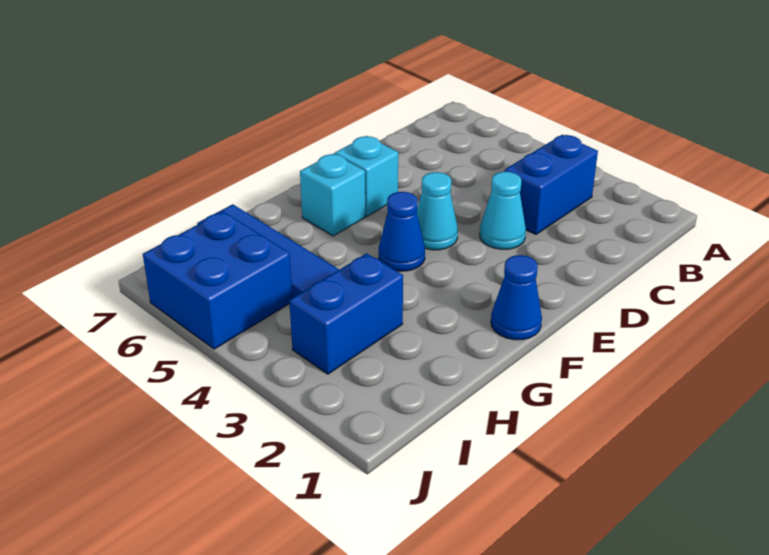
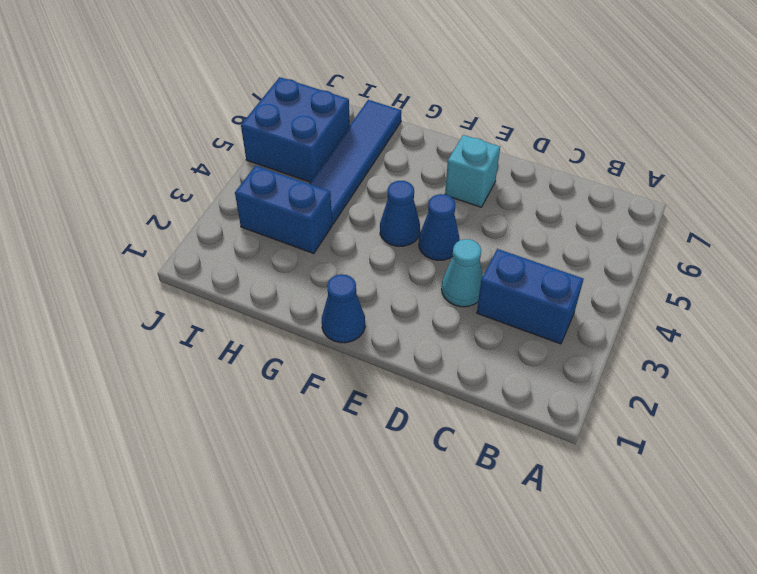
cyan 1x1 cone [417,172,458,250] -> blue 1x1 cone [419,194,460,260]
cyan 1x1 brick [300,154,365,236] -> none

